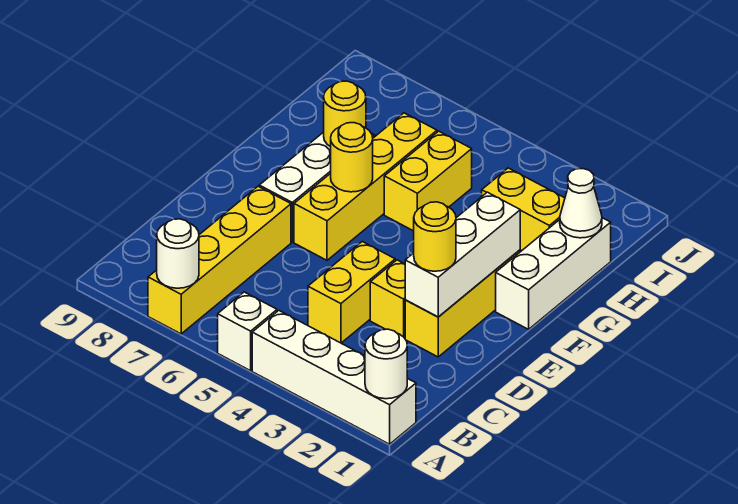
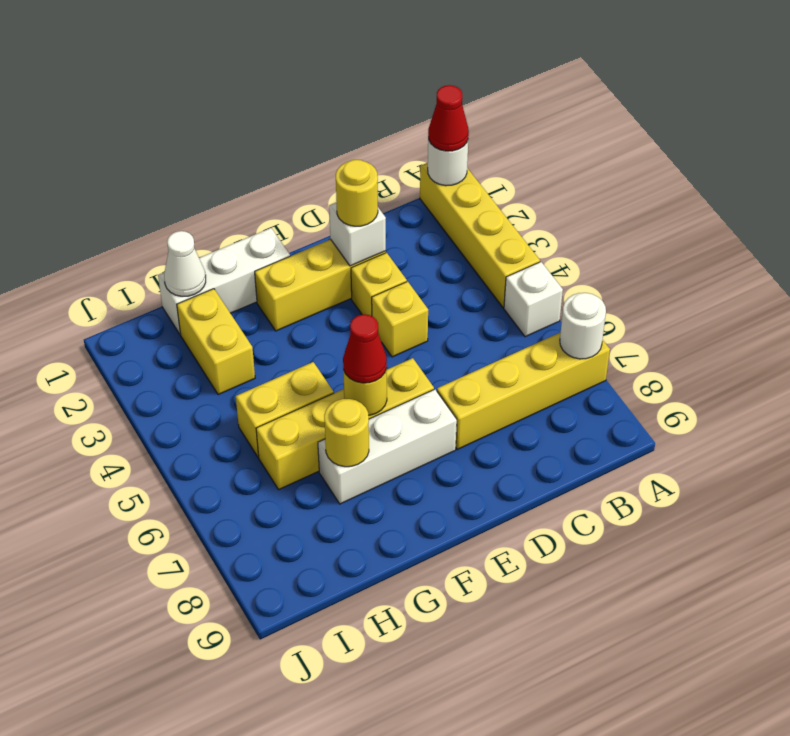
white 1x4 brick [252,311,416,444] -> yellow 1x4 brick [420,163,540,308]
none -> red 1x1 cone [428,85,469,151]
yellow 1x2 brick [308,242,395,343] -> yellow 1x1 brick [372,281,428,357]
white 1x3 brick [405,192,520,317] -> white 1x1 brick [329,202,386,266]
none -> red 1x1 cone [343,314,387,383]

